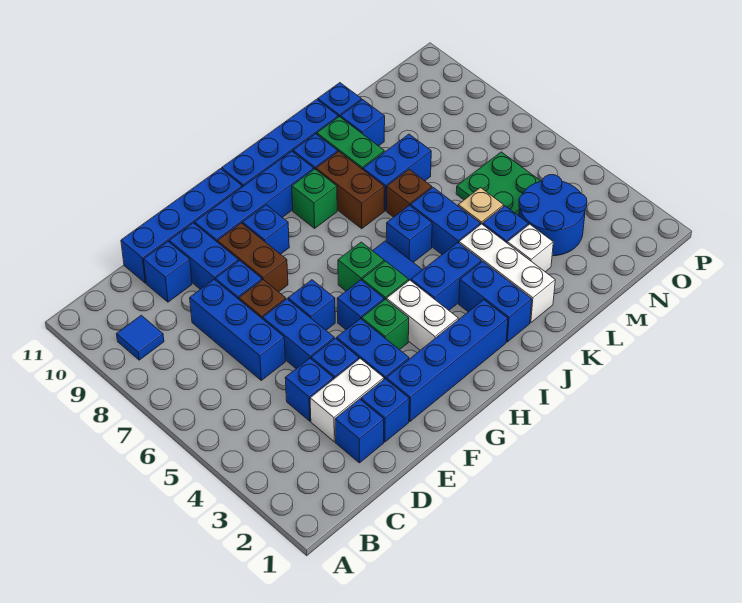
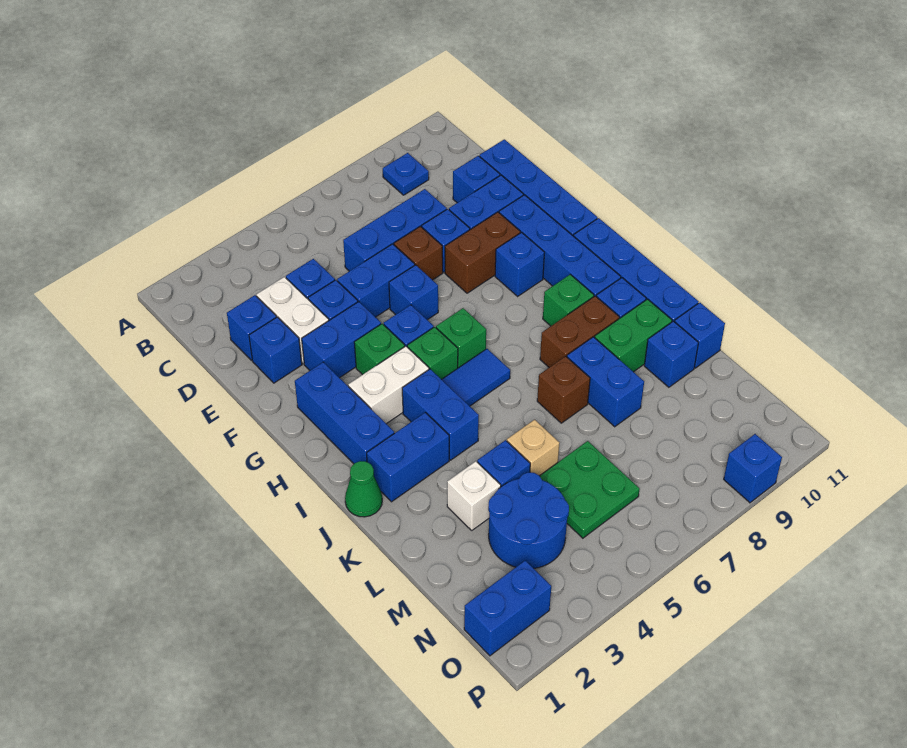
blue 1x1 tile [117,315,164,360] -> blue 1x1 plate [383,153,429,195]
blue 1x4 brick [386,300,508,421] -> blue 1x3 brick [295,362,394,464]
none -> green 1x1 cone [345,461,382,517]
blue 1x1 brick [386,205,432,262] -> blue 1x1 brick moved to [724,434,782,503]
white 1x3 brick [459,224,555,323] -> none
blue 1x2 brick [410,188,480,254] -> blue 1x2 brick moved to [464,560,551,656]

